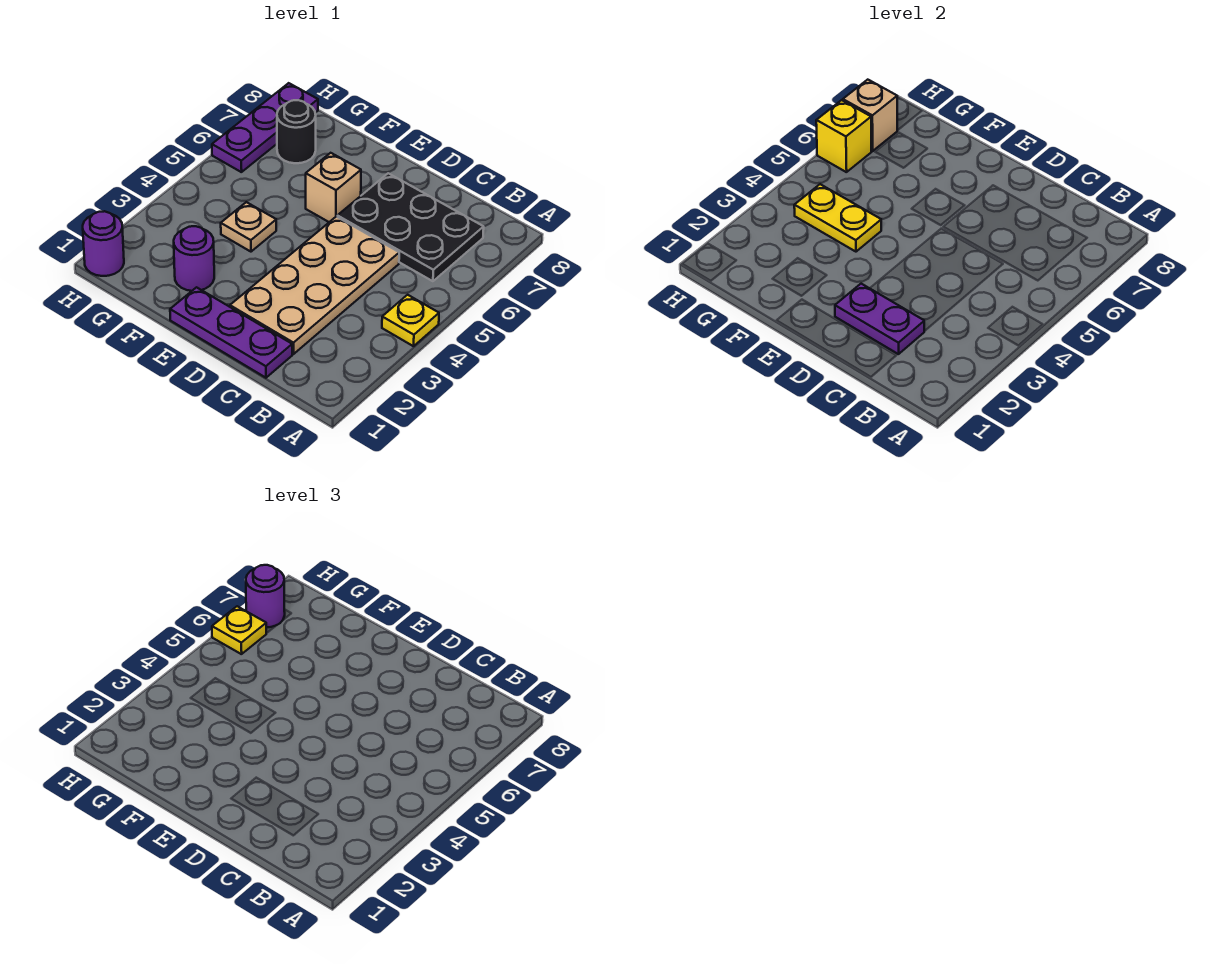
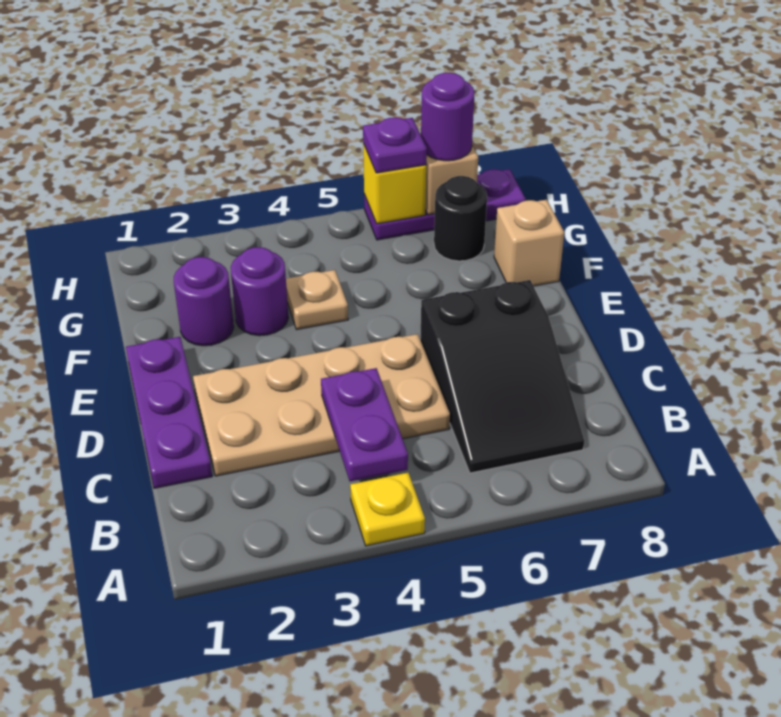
black 2x3 plate [337,173,484,281] -> black 2x3 slope [421,280,584,473]
purple 1x2 plate [835,284,924,354] -> purple 1x2 plate moved to [321,368,408,481]
tan 1x1 brick [306,153,361,222] -> tan 1x1 brick moved to [494,200,564,286]
yellow 1x2 plate [794,184,881,252] -> none
purple 1x1 round brick [83,211,124,276] -> purple 1x1 round brick moved to [231,247,288,336]
yellow 1x1 plate [212,606,266,654] -> purple 1x1 plate [363,117,427,173]

